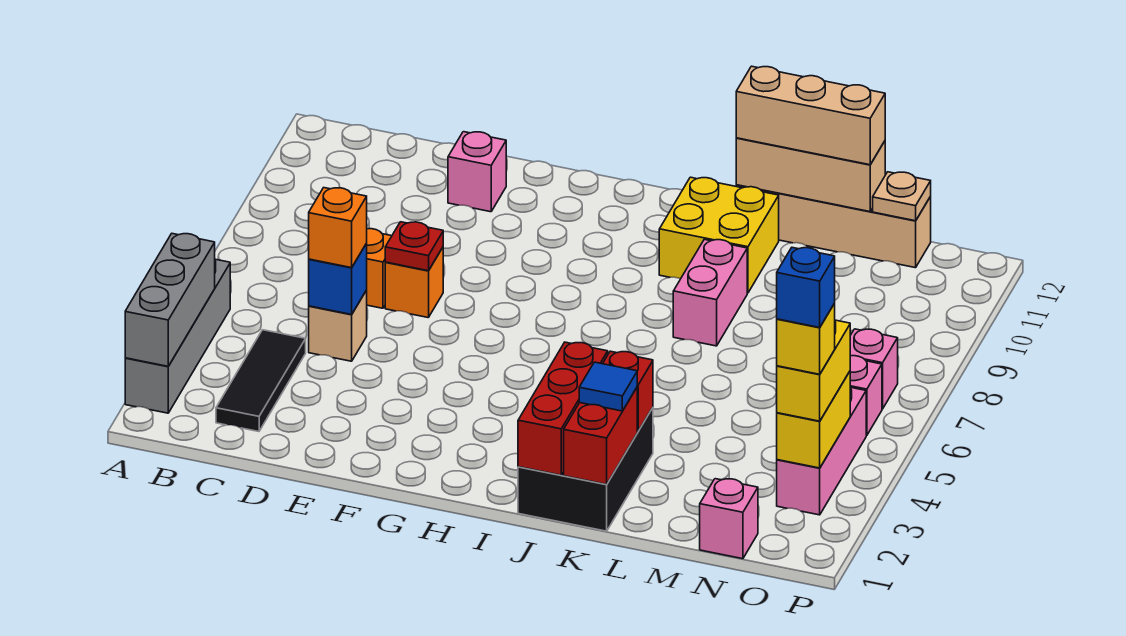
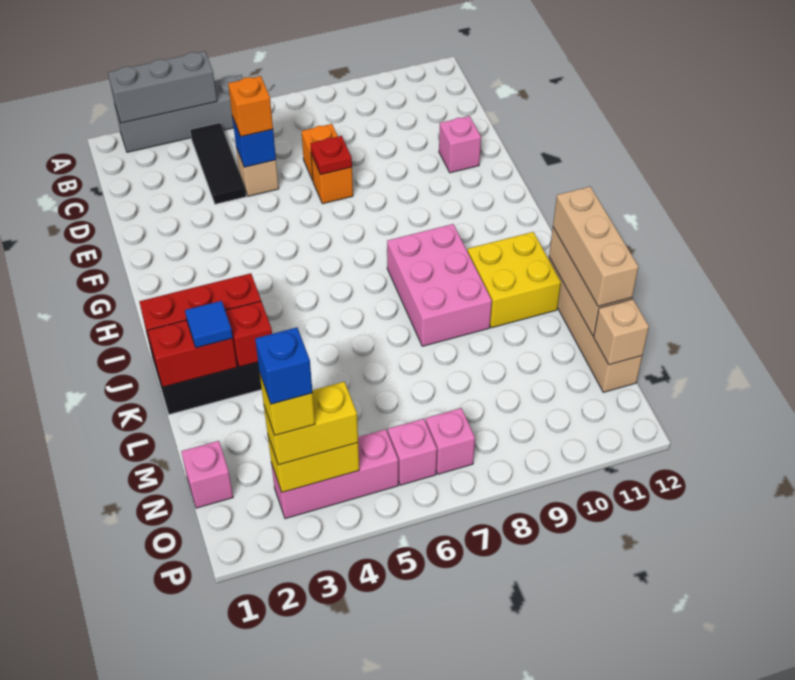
black 1x3 tile [216,330,306,432] -> black 1x3 tile turned to [190,123,246,204]
pink 1x2 brick [673,239,747,346] -> pink 2x3 brick [387,224,492,346]
tan 1x1 plate [873,172,931,221] -> tan 1x1 brick [594,299,649,365]

